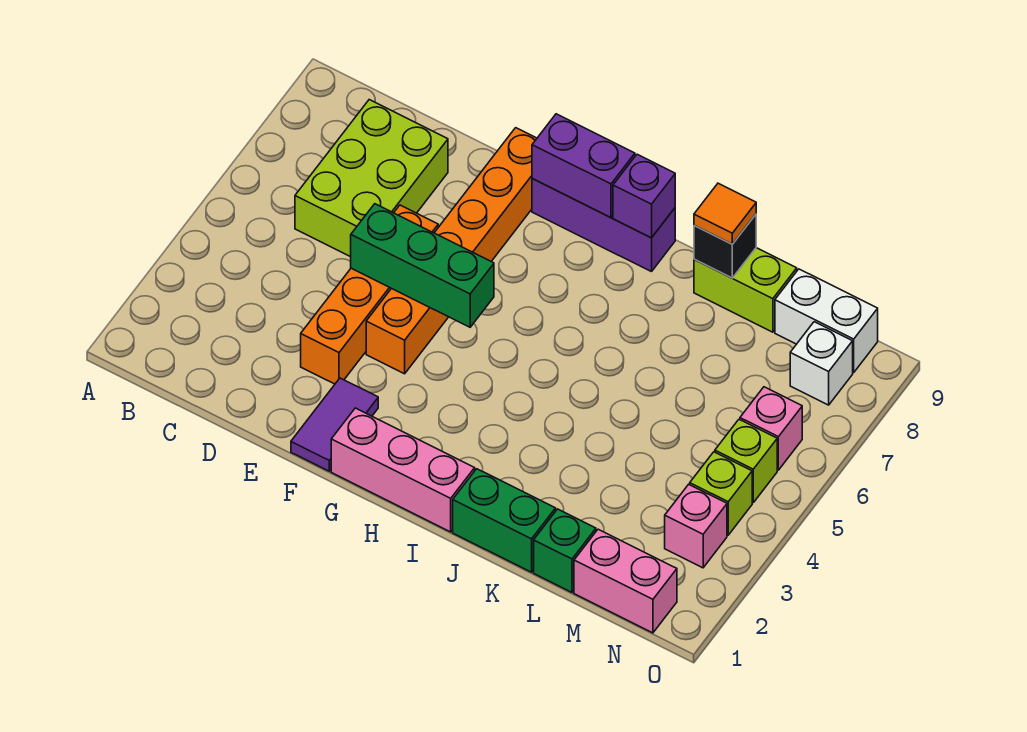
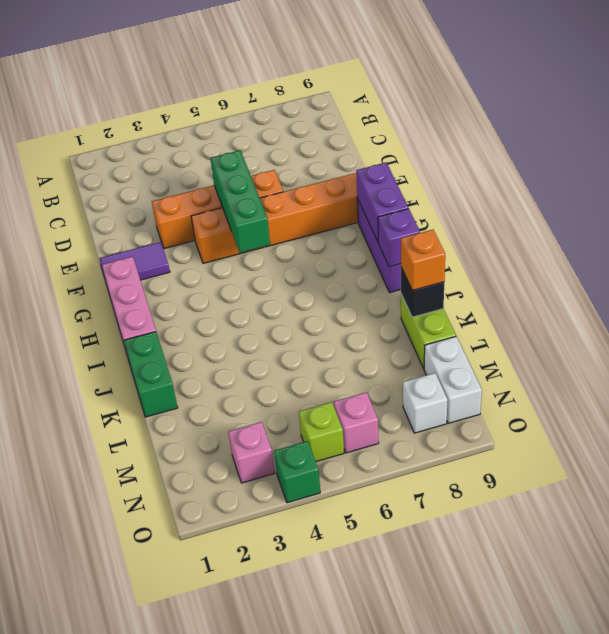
lime 2x3 brick [295,100,448,257] -> none
orange 1x1 tile [694,183,756,244] -> orange 1x1 brick [401,230,445,290]
green 1x1 brick [534,509,596,592] -> green 1x1 brick moved to [274,441,320,503]
pink 1x2 brick [574,529,677,633] -> none
lime 1x1 brick [690,452,752,535] -> none

